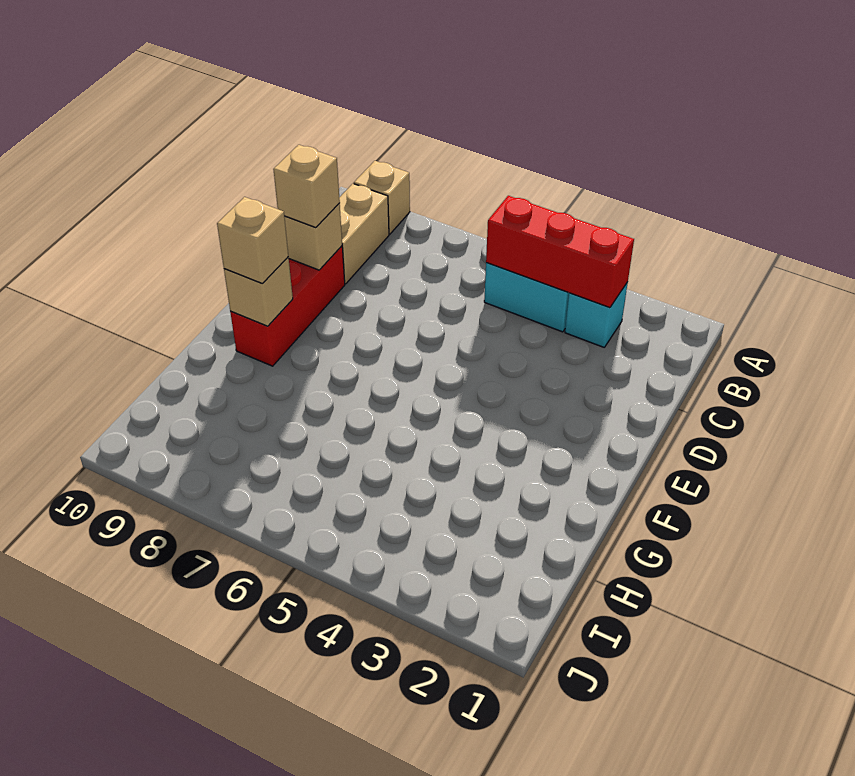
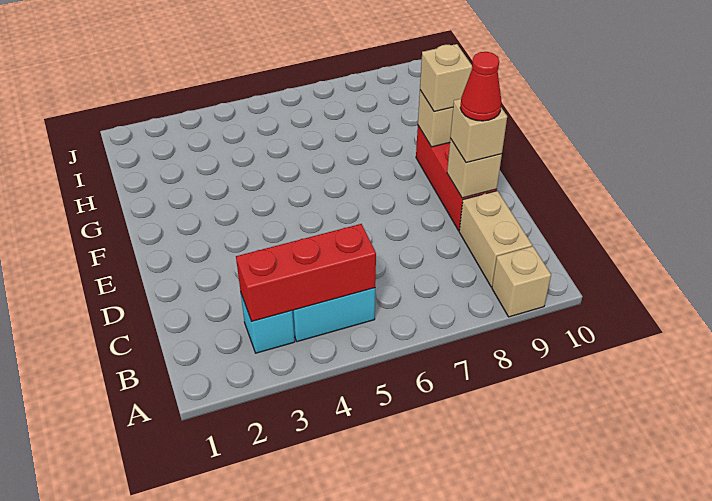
none -> red 1x1 cone [460,52,501,121]

